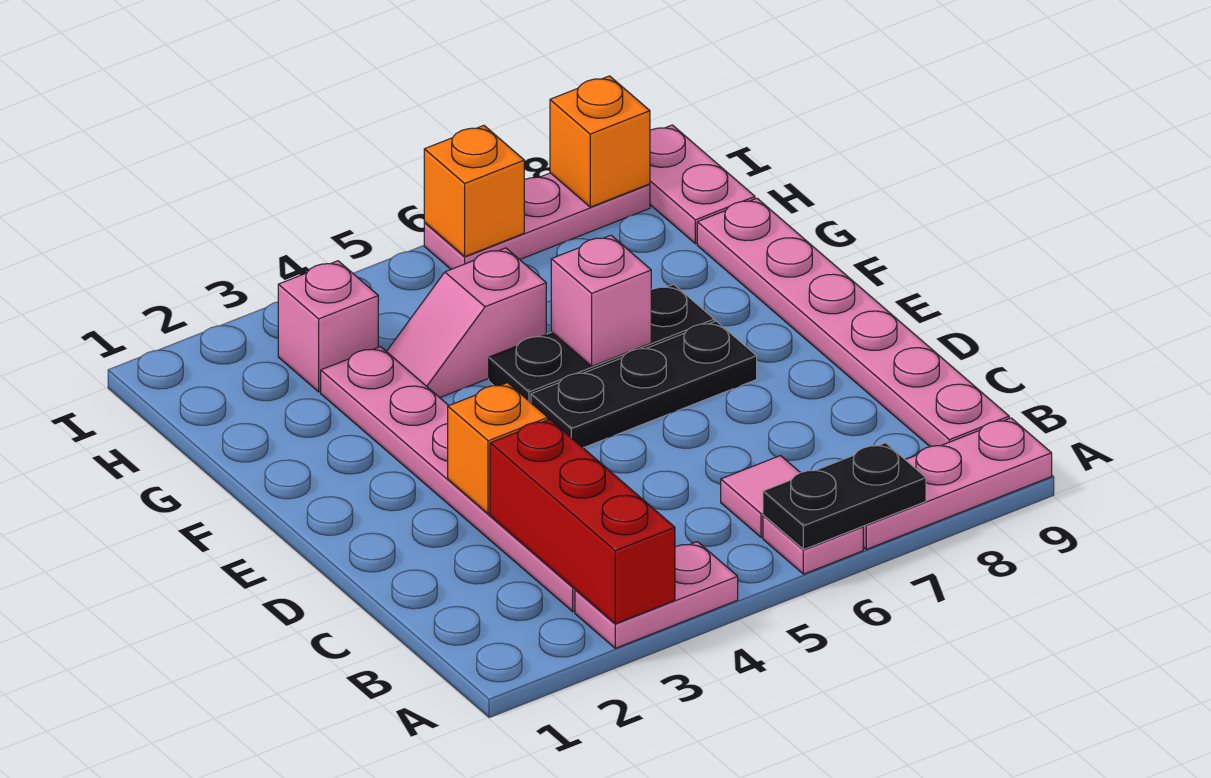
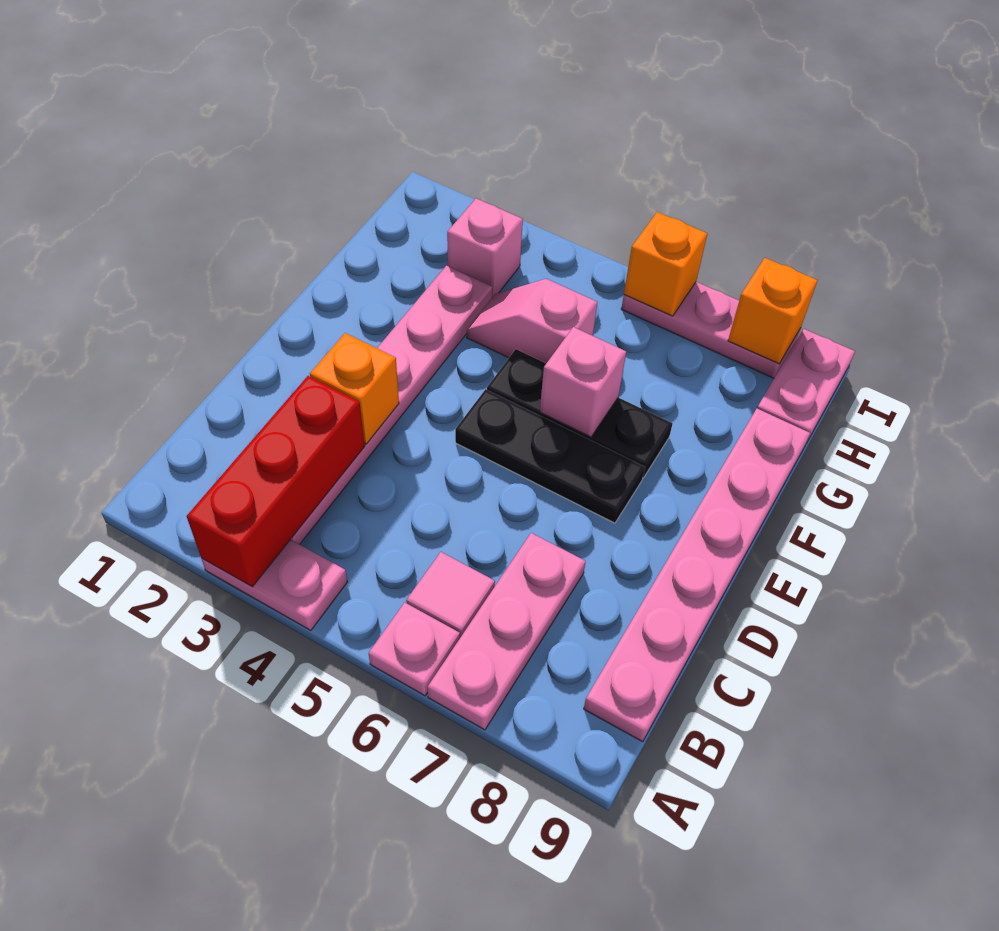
black 1x2 plate [763,443,926,550] -> none
pink 1x3 plate [863,418,1052,549] -> pink 1x3 plate turned to [428,533,586,730]

